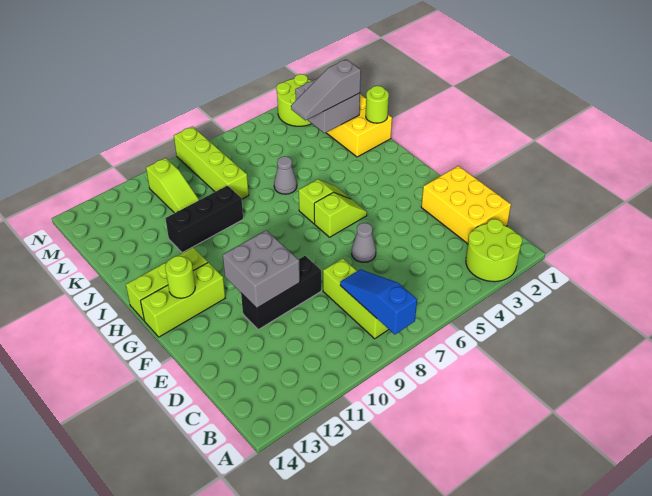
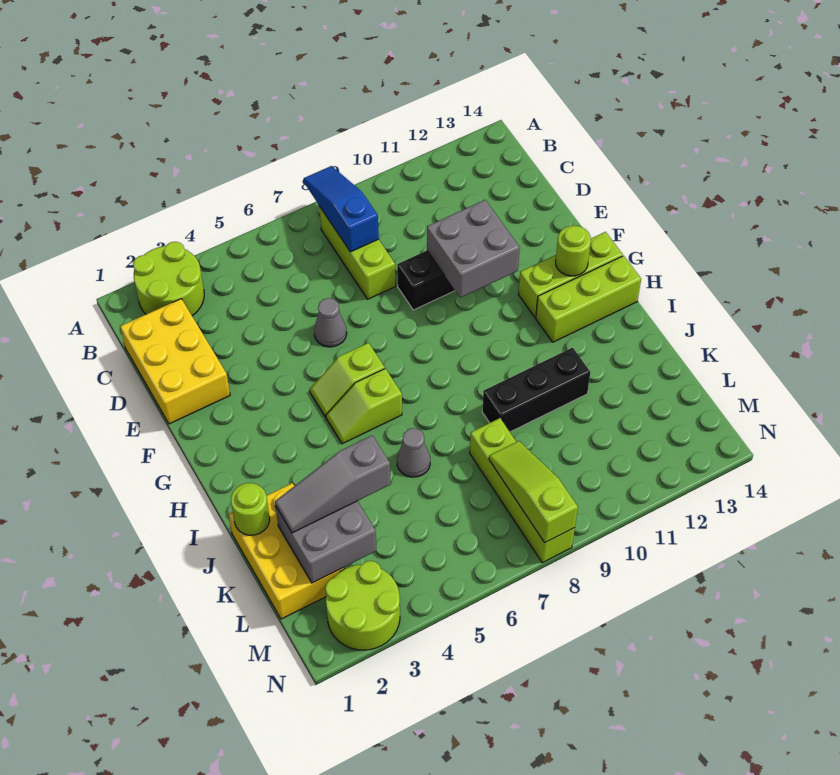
blue 1x3 slope [340,269,417,334] -> blue 1x3 slope turned to [304,166,379,252]
grey 1x3 slope [291,59,361,120] -> grey 1x3 slope turned to [275,435,391,533]
lime 1x3 slope [146,158,199,213] -> lime 1x3 slope moved to [489,441,578,542]

